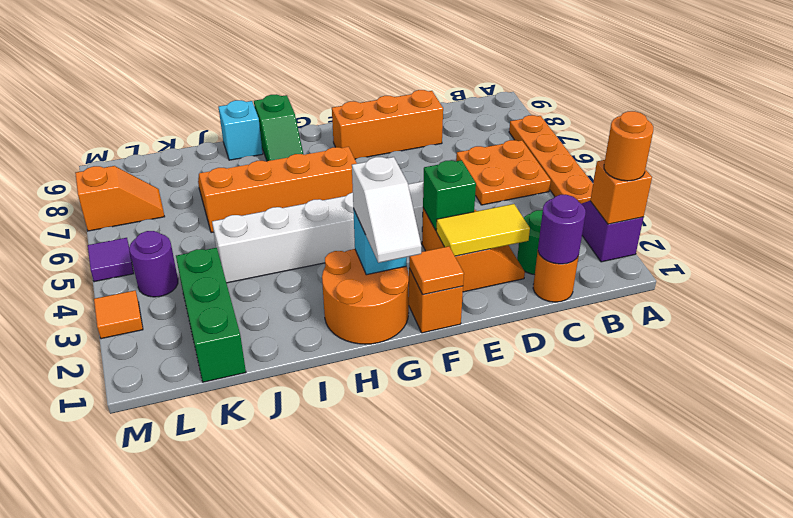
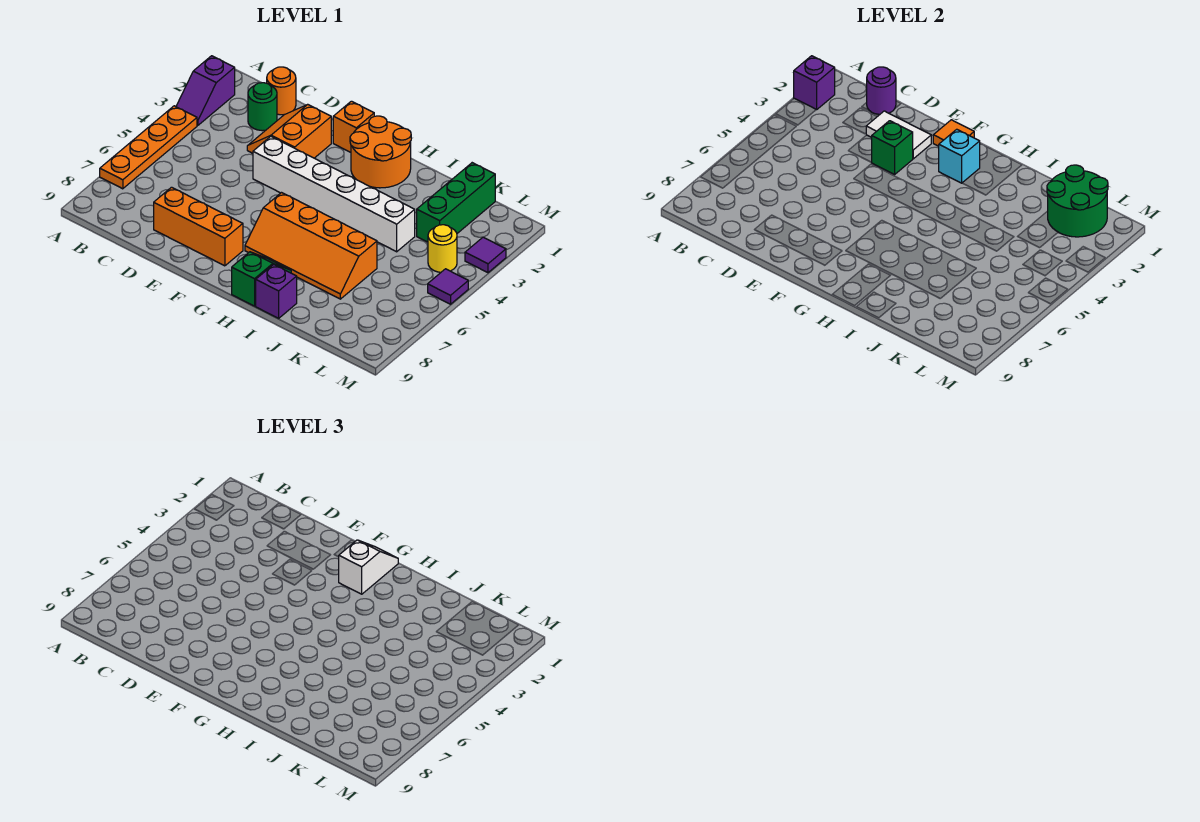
orange 1x1 brick [590,160,652,224] -> purple 1x1 brick [794,56,835,110]
orange 1x1 round brick [604,111,653,181] -> none
orange 2x2 plate [456,140,551,205] -> none
yellow 1x2 tile [436,204,530,256] -> white 1x2 tile [866,111,931,159]
cyan 1x1 brick [219,100,263,160] -> purple 1x1 brick [256,264,297,318]
none -> green 2x2 round brick [1047,165,1108,237]
purple 1x1 round brick [129,231,178,297] -> yellow 1x1 round brick [428,225,457,272]
orange 1x2 slope [75,166,165,231] -> none
orange 1x1 tile [94,291,143,339] -> purple 1x1 tile [465,237,506,273]

